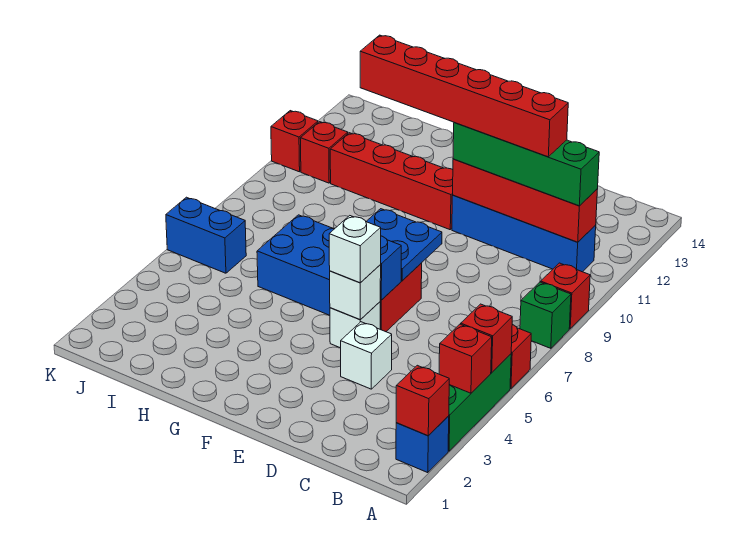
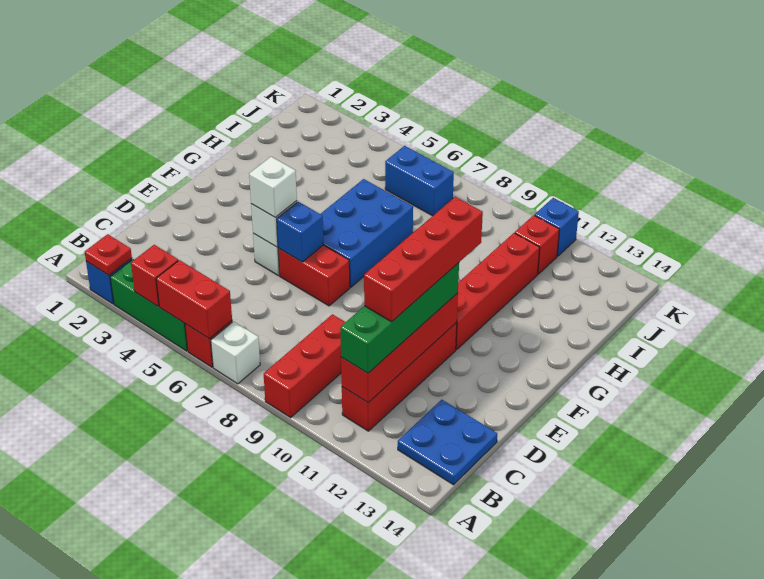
red 1x1 brick [396,365,449,436] -> red 1x1 plate [85,234,132,275]
red 1x1 brick [461,304,512,372] -> red 1x2 brick [156,260,232,339]
green 1x1 brick [520,282,571,348] -> none
red 1x1 brick [541,263,590,329] -> red 1x3 brick [264,314,345,418]
blue 1x4 brick [452,195,596,272] -> red 1x4 brick [342,323,457,431]
red 1x6 brick [360,35,568,157] -> red 1x4 brick [364,197,483,322]
white 1x1 brick [341,322,392,389] -> white 1x1 brick moved to [211,321,260,384]
blue 2x2 plate [366,209,442,281] -> blue 2x2 plate moved to [398,400,497,485]
blue 1x2 brick [166,197,246,273] -> blue 1x2 brick turned to [385,146,454,216]
red 1x1 brick [271,111,318,172] -> blue 1x1 brick [535,198,579,256]

